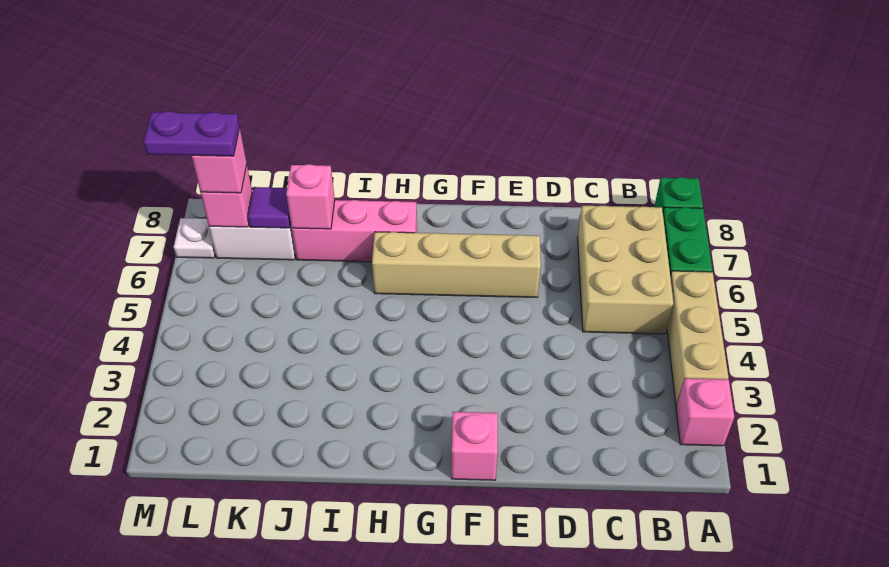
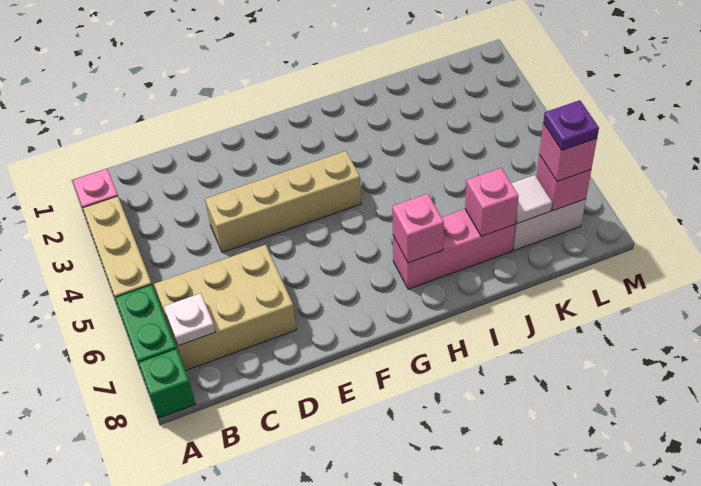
tan 2x3 brick [577,206,673,334] -> tan 2x3 brick turned to [154,245,297,371]
tan 1x4 brick [372,232,541,297] -> tan 1x4 brick moved to [205,151,361,253]
pink 1x1 brick [451,412,498,480] -> pink 1x1 brick moved to [392,194,444,263]
purple 1x1 tile [248,187,291,228] -> white 1x1 tile [511,175,552,224]
purple 1x2 plate [143,111,240,156] -> purple 1x1 plate [543,100,599,150]
white 1x1 plate [174,218,215,258] -> white 1x1 plate moved to [164,293,215,346]

